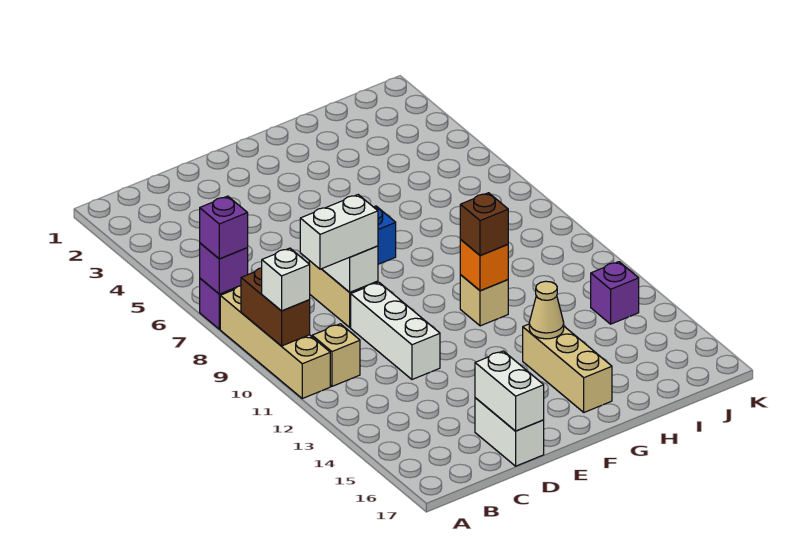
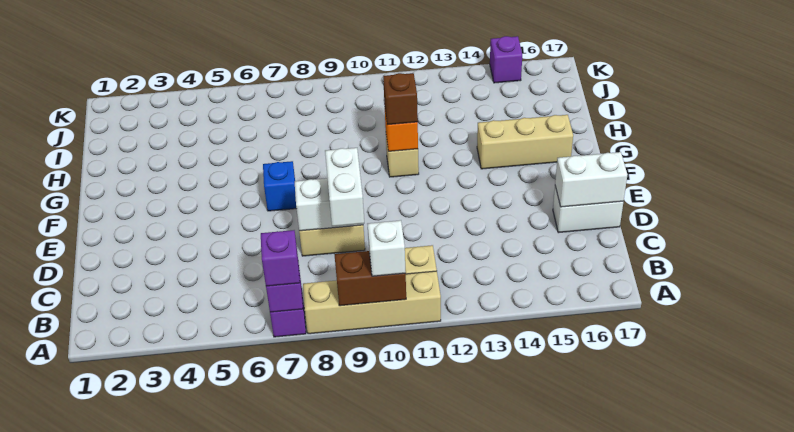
white 1x3 brick [351,282,440,379] -> none
tan 1x1 cone [529,281,564,339] -> none
purple 1x1 brick [591,262,639,324] -> purple 1x1 brick moved to [490,36,522,83]

